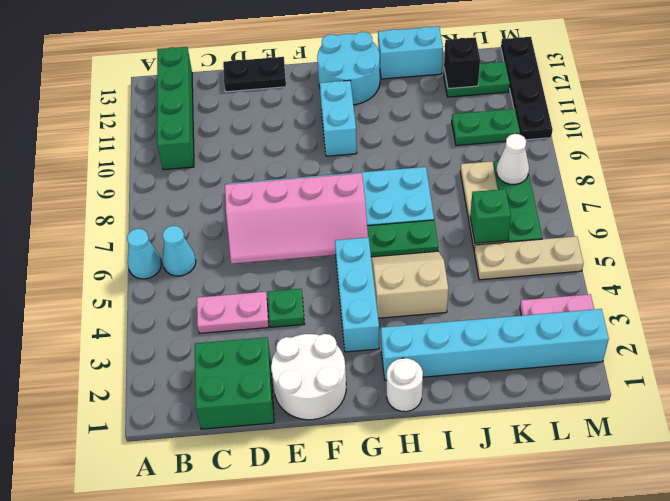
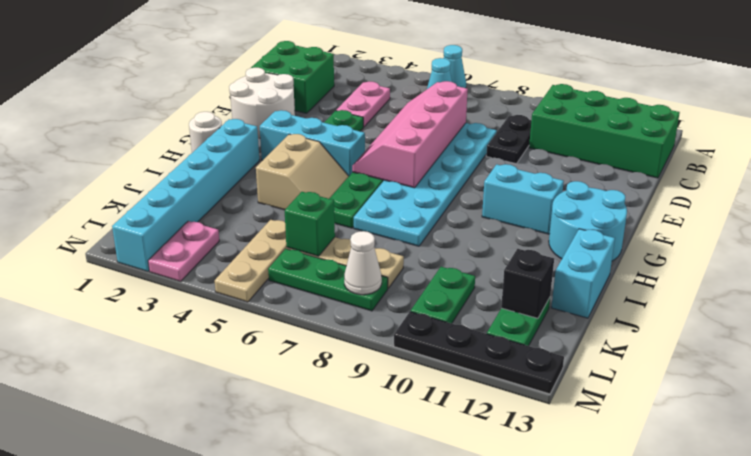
green 1x4 brick [157,47,194,170] -> green 2x4 brick [529,84,680,178]
black 1x2 plate [223,57,286,92] -> black 1x2 plate moved to [486,115,531,164]

